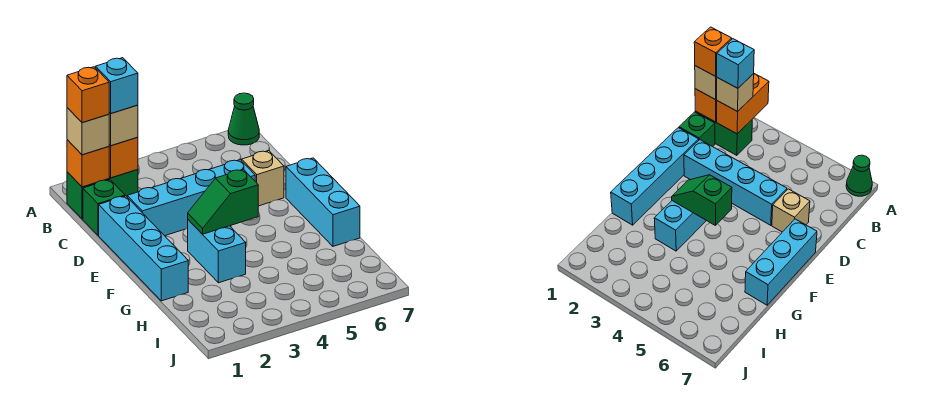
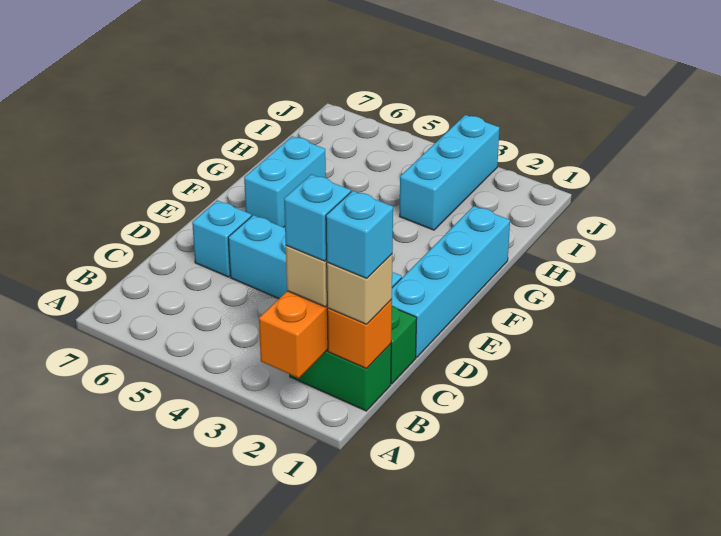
green 1x1 cone [228,93,259,145] -> none
orange 1x1 brick [67,67,109,123] -> cyan 1x1 brick [326,191,393,278]
tan 1x1 brick [242,151,284,206] -> cyan 1x1 brick [192,200,252,277]
cyan 1x3 brick [286,158,360,246] -> cyan 1x3 brick moved to [399,115,499,230]
cyan 1x2 brick [188,220,246,283] -> cyan 1x2 brick moved to [244,136,326,227]
green 1x2 slope [188,169,258,234] -> none

